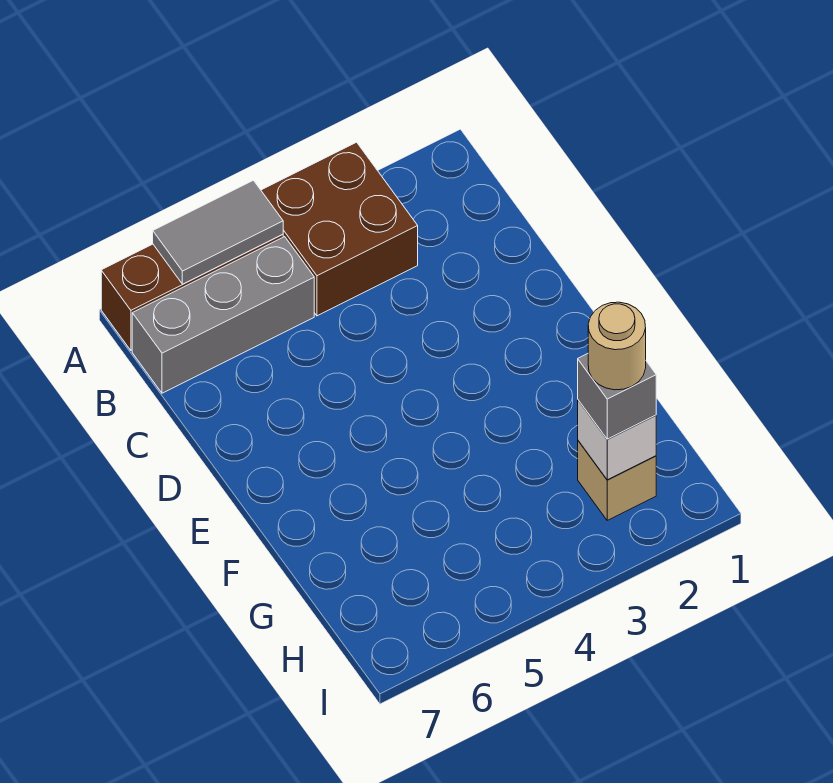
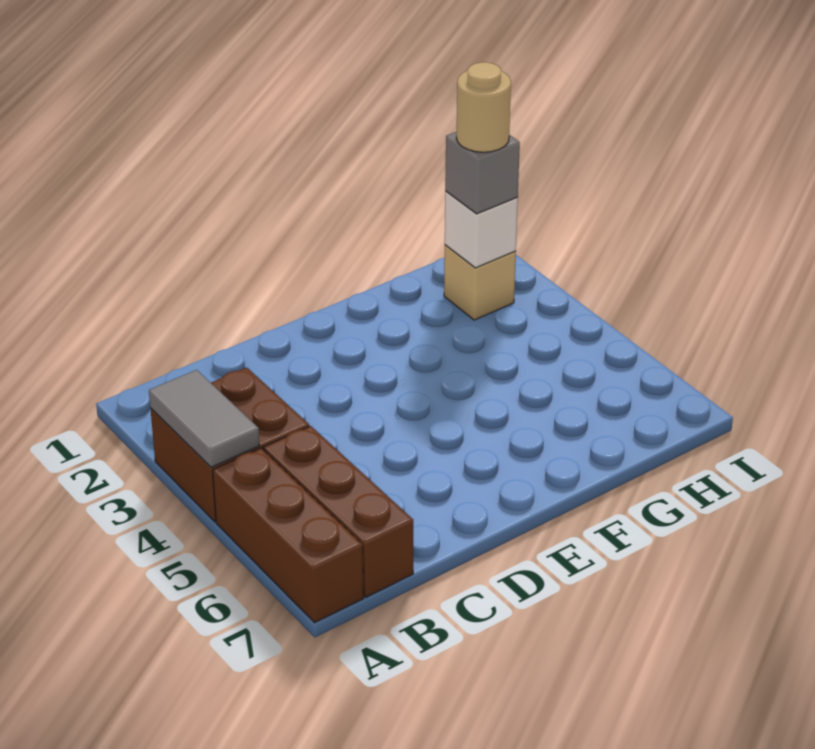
grey 1x2 tile [153,180,283,284] -> grey 1x2 tile moved to [149,370,260,467]
grey 1x3 brick [132,237,314,393] -> brown 1x3 brick [264,426,413,597]

